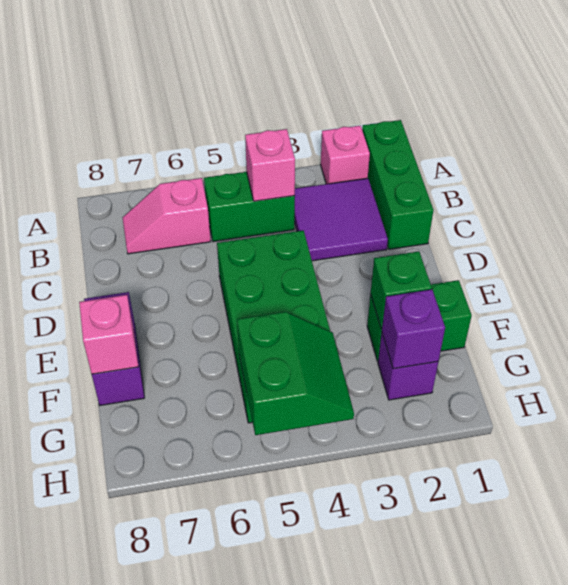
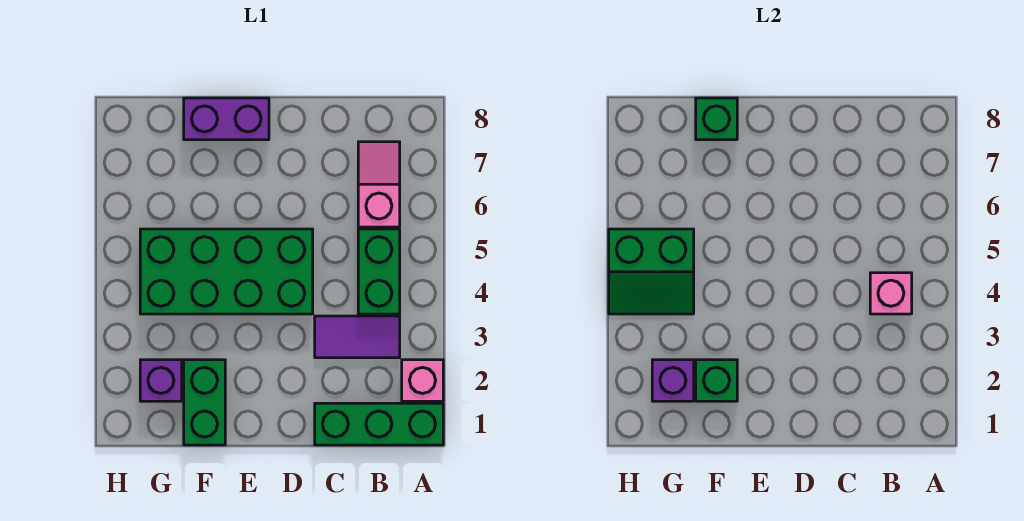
purple 2x2 tile [294,178,388,261] -> purple 1x2 tile [315,316,400,358]
pink 1x1 brick [79,295,139,374] -> green 1x1 brick [696,98,737,140]

